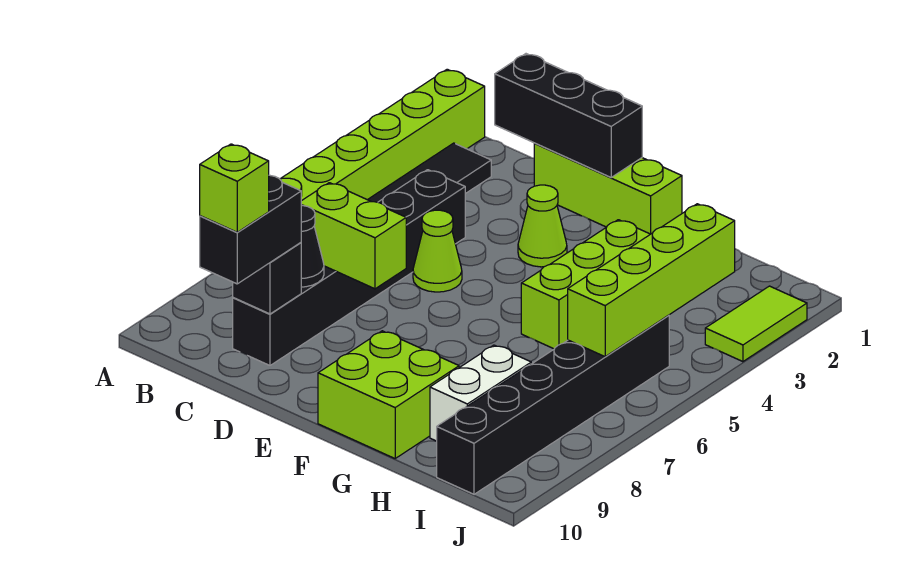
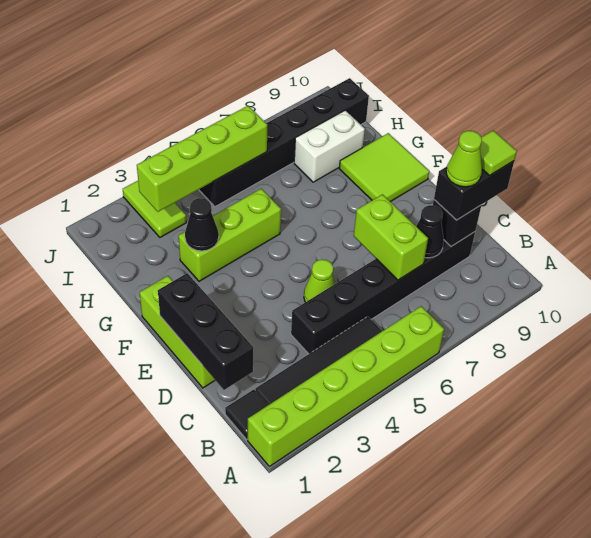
none -> black 1x1 tile [225,390,268,439]
lime 1x1 brick [200,144,269,232] -> lime 1x1 tile [480,130,517,175]
lime 1x1 cone [518,185,567,267] -> lime 1x1 cone moved to [446,131,482,187]
lime 2x2 brick [318,331,459,458] -> lime 2x2 tile [339,133,429,202]
none -> black 1x1 cone [185,198,219,251]
lime 1x2 tile [705,286,807,362] -> lime 1x2 tile turned to [123,181,186,237]

